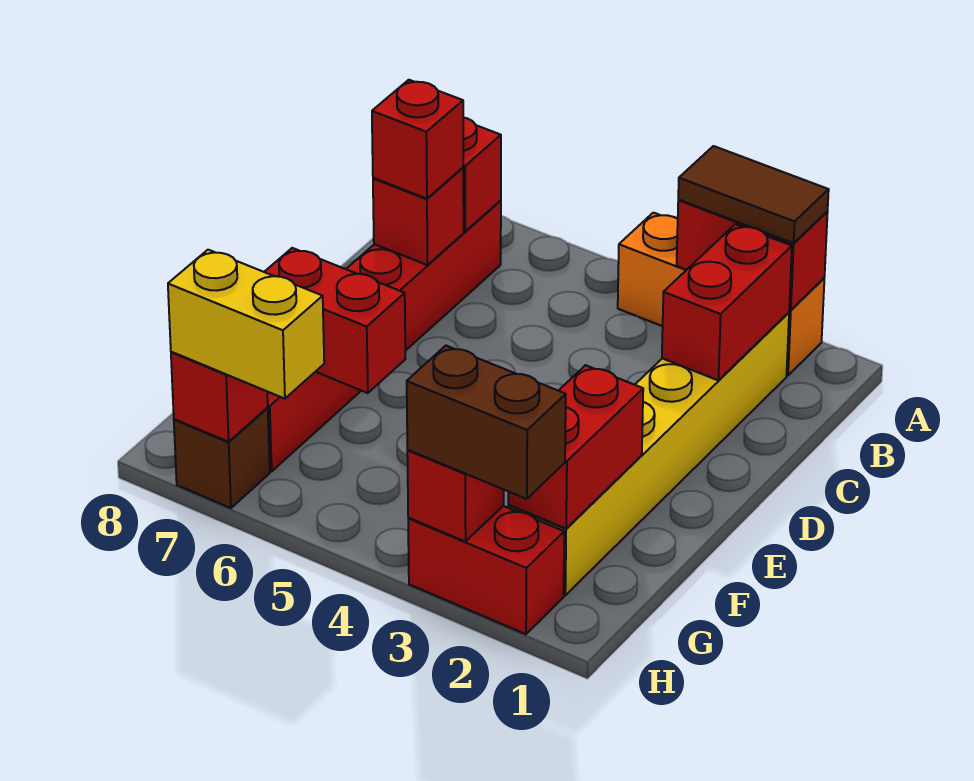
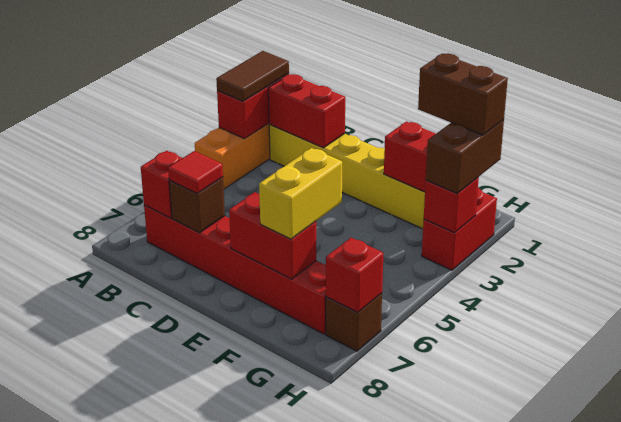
red 1x1 brick [373,168,464,265] -> brown 1x1 brick [169,177,225,233]
red 1x1 brick [372,80,463,199] -> red 1x1 tile [168,151,223,194]
red 1x2 brick [265,248,405,393] -> red 1x2 brick turned to [229,192,316,279]
none -> brown 1x2 brick [418,54,508,135]
yellow 1x2 brick [168,250,324,399] -> yellow 1x2 brick moved to [259,148,342,239]

